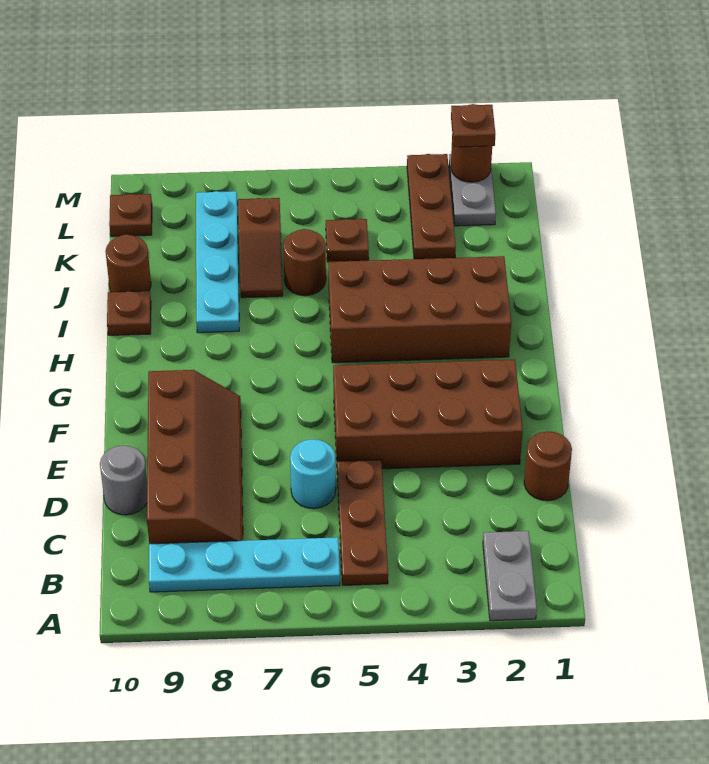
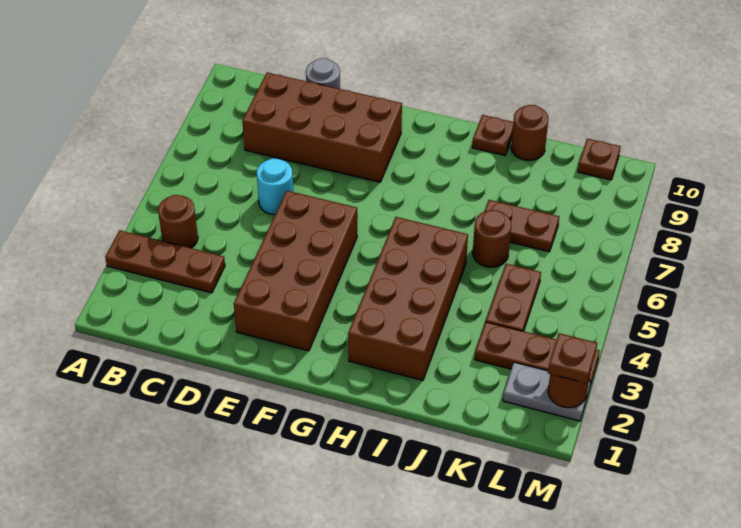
grey 1x2 plate [483,531,537,621] -> none
brown 1x3 plate [337,460,388,585] -> brown 1x3 plate moved to [105,230,225,293]
cyan 1x4 plate [149,537,340,592] -> none
brown 2x4 slope [147,370,243,544] -> brown 2x4 brick [242,73,402,182]
brown 1x1 round brick [524,431,572,501] -> brown 1x1 round brick moved to [158,195,198,248]
cyan 1x4 plate [196,191,239,333] -> none
brown 1x2 slope [238,198,283,298] -> brown 1x2 plate [484,200,559,252]
brown 1x1 plate [326,219,369,262] -> brown 1x2 plate [486,264,541,331]

